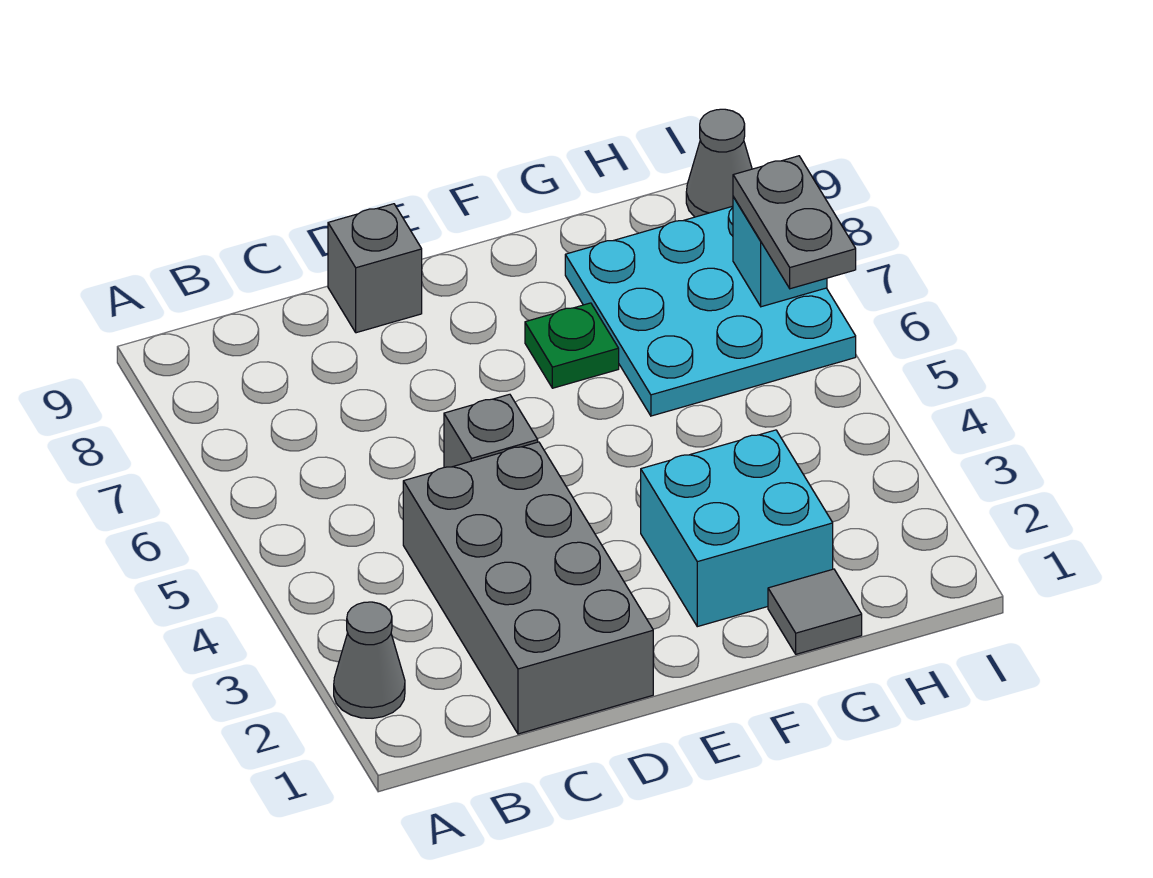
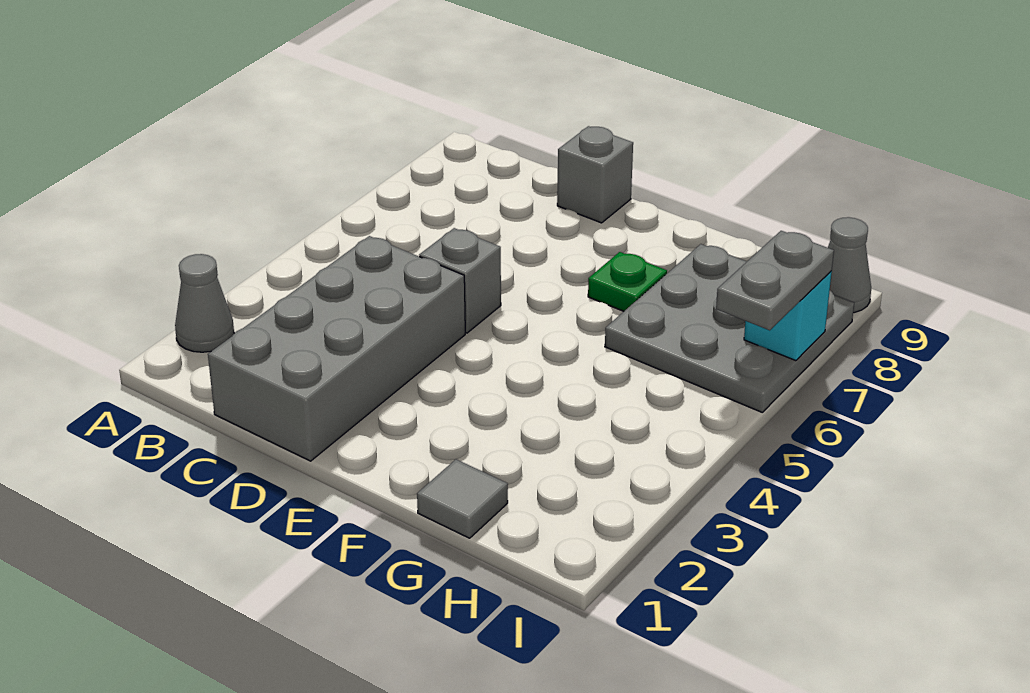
cyan 2x2 brick [641,430,833,627] -> none
cyan 3x3 plate [565,206,856,416] -> grey 3x3 plate [605,244,854,412]

